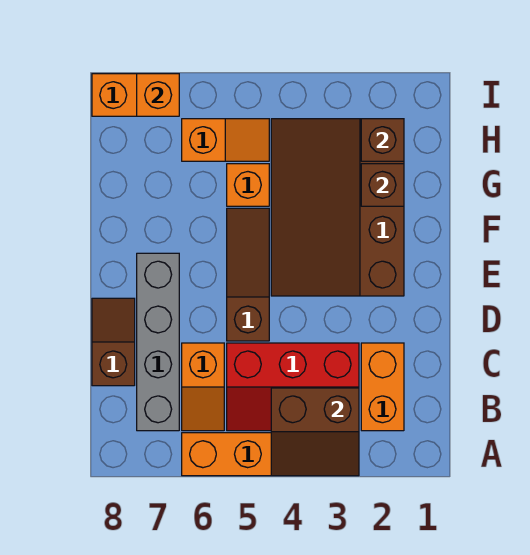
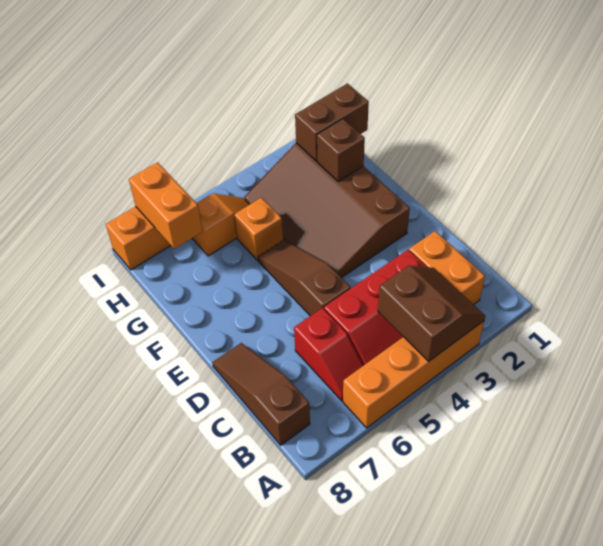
brown 2x2 slope [271,388,359,476] -> brown 2x2 slope turned to [378,266,485,362]
orange 1x2 slope [182,343,224,431] -> red 1x2 slope [294,308,364,401]
grey 1x4 brick [137,253,179,431] -> none
brown 1x2 slope [92,298,135,386] -> brown 1x3 slope [212,343,310,445]
brown 1x1 brick [361,119,404,161] -> brown 1x2 brick [295,84,369,161]
orange 1x1 brick [137,74,179,116] -> orange 1x2 brick [129,162,203,249]

